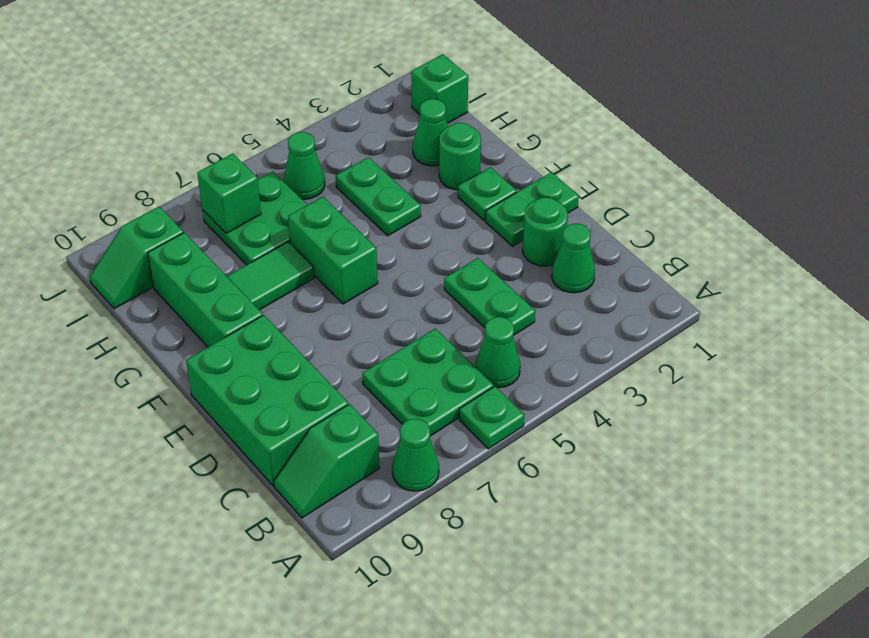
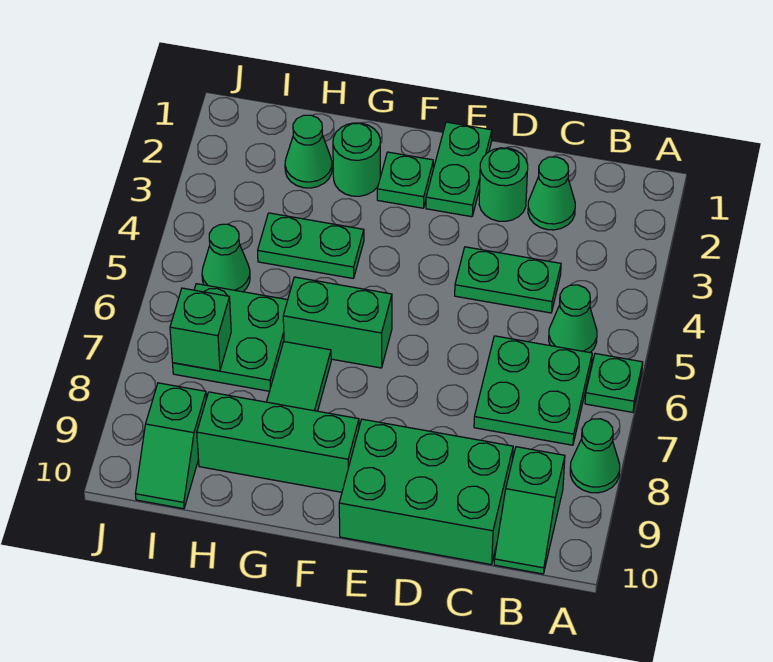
green 1x1 brick [411,54,468,123] -> none

